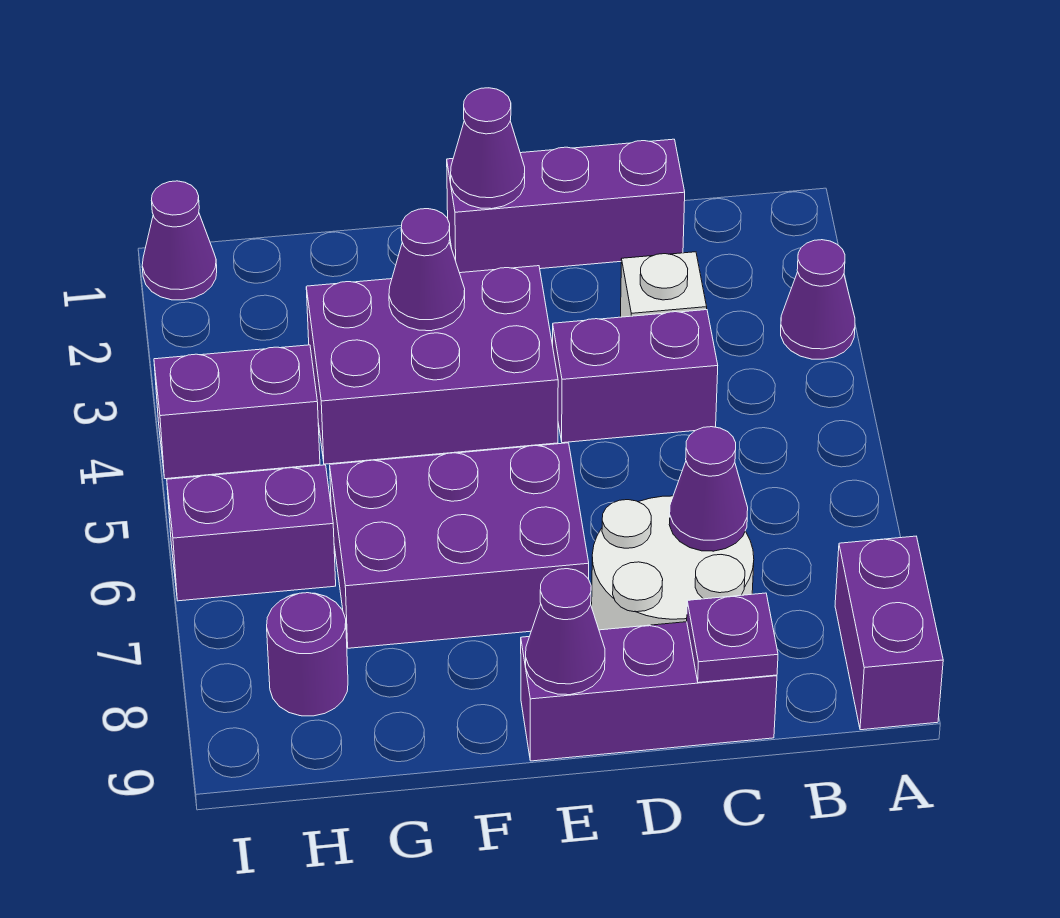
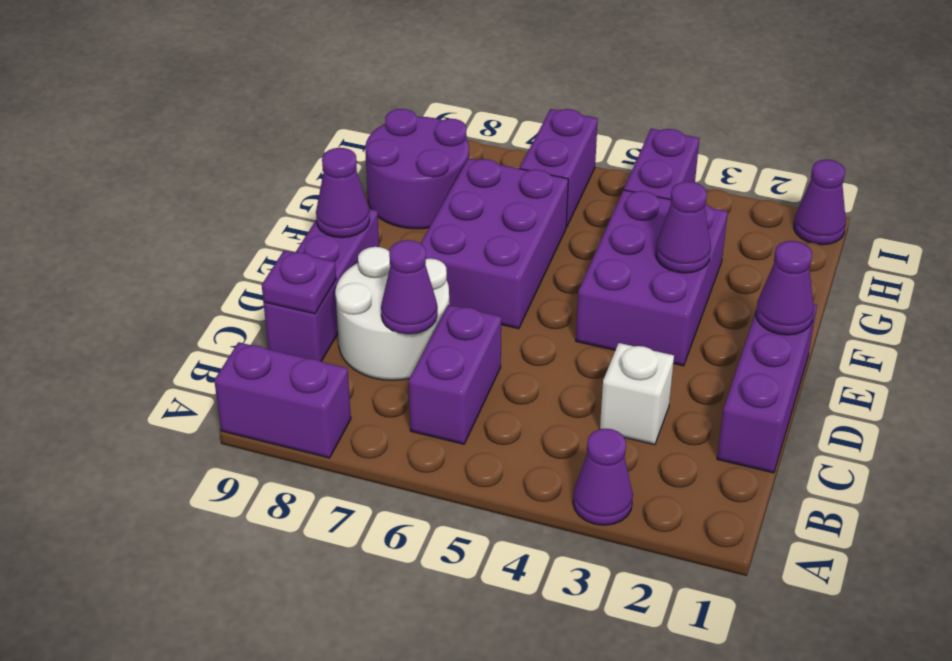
purple 1x2 brick [553,310,718,443] -> purple 1x2 brick moved to [409,305,501,444]
purple 1x1 round brick [267,593,348,716] -> purple 2x2 round brick [365,109,469,229]

